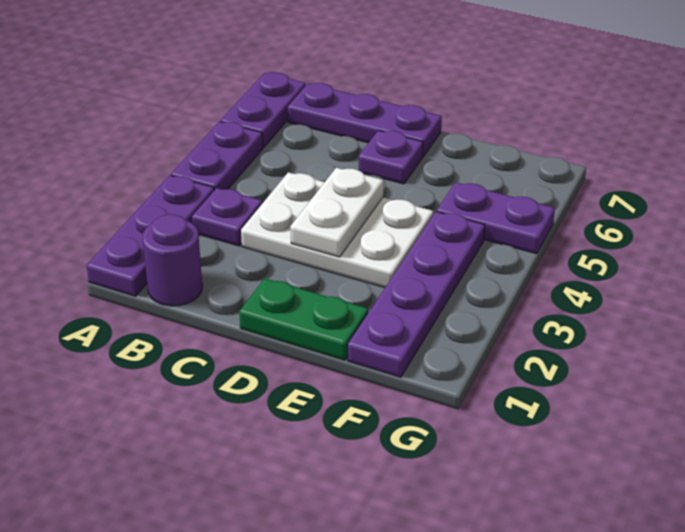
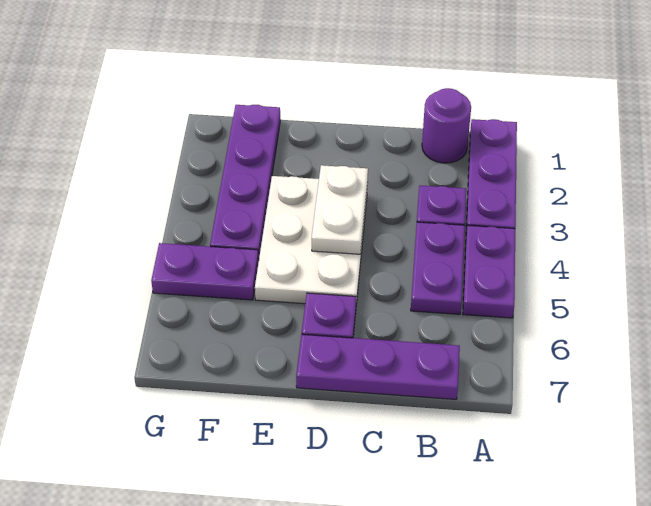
purple 1x2 plate [220,72,306,147] -> purple 1x2 plate moved to [411,222,465,314]
white 2x3 plate [241,172,433,288] -> white 2x3 plate turned to [255,176,368,304]
green 1x2 plate [239,278,368,360] -> none

